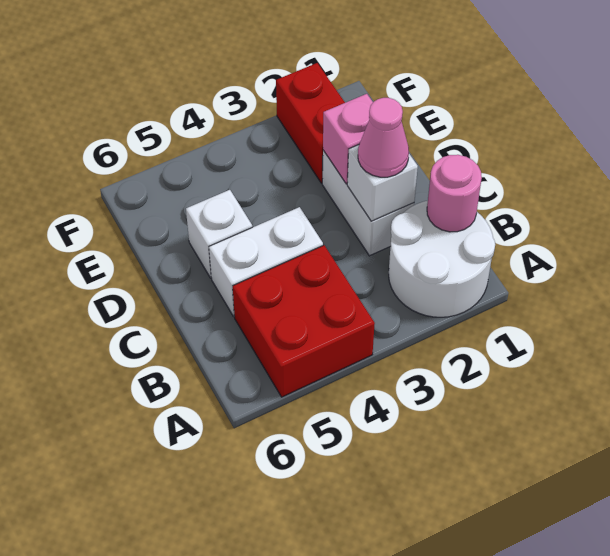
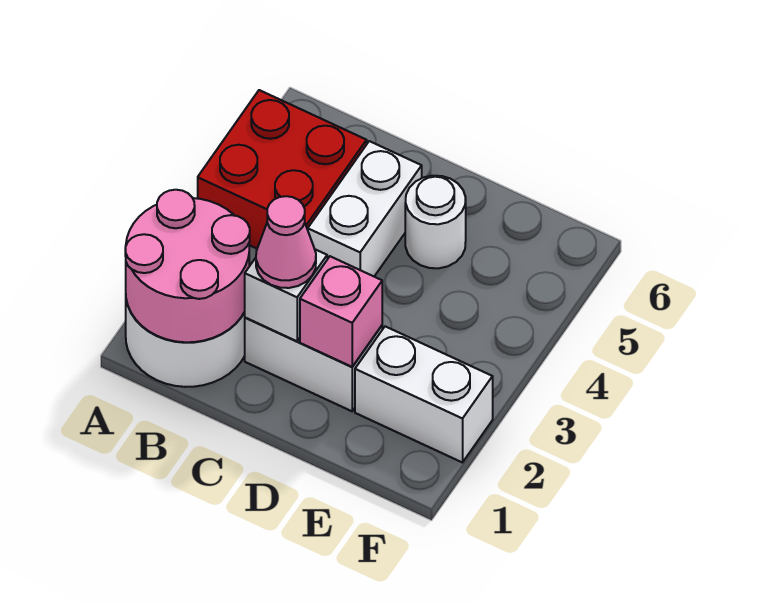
pink 1x1 round brick [427,155,482,232] -> pink 2x2 round brick [125,190,250,342]
white 1x1 brick [186,190,252,278] -> white 1x1 round brick [405,176,466,268]
red 1x2 brick [276,63,345,183] -> white 1x2 brick [355,326,493,463]

